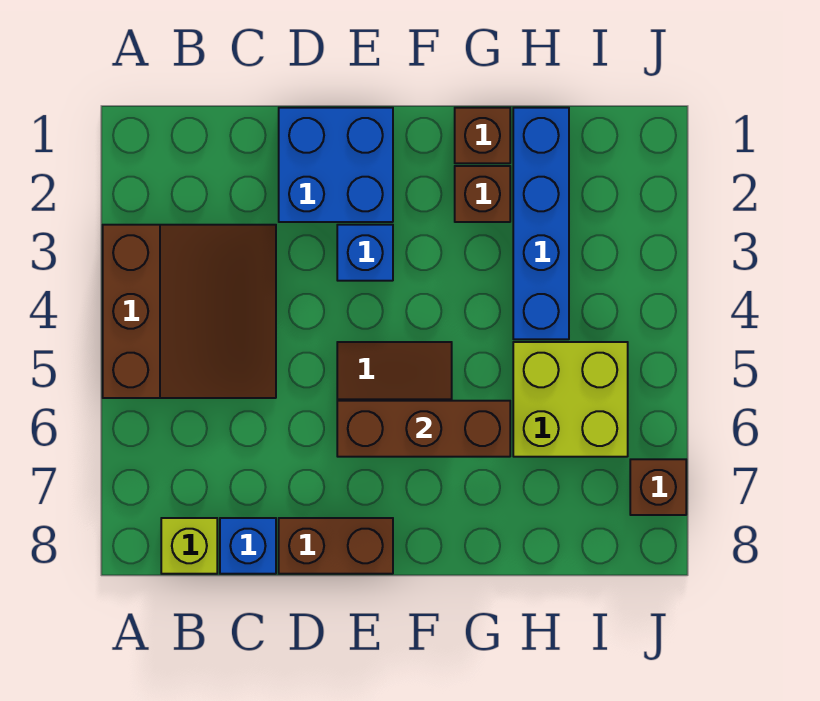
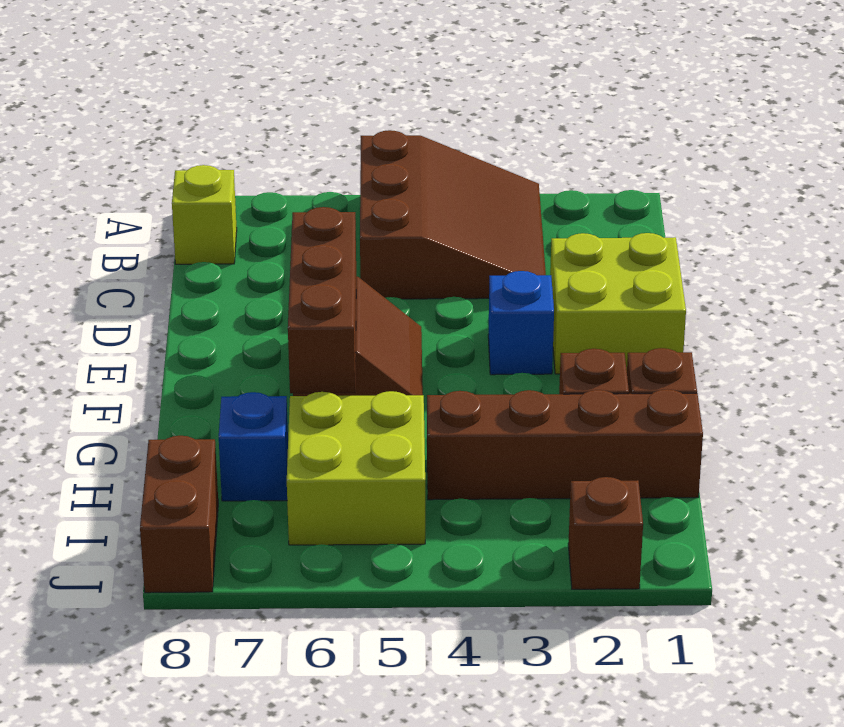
brown 3x3 slope [103,225,276,398] -> brown 3x3 slope turned to [360,130,546,299]
blue 1x1 brick [220,518,276,574] -> blue 1x1 brick moved to [219,392,288,501]
blue 2x2 brick [279,108,393,222] -> lime 2x2 brick [550,233,686,374]
brown 1x2 brick [279,518,393,574] -> brown 1x2 brick moved to [140,436,218,593]
blue 1x4 brick [513,108,569,339] -> brown 1x4 brick [427,389,703,500]
brown 1x1 brick [630,459,686,515] -> brown 1x1 brick moved to [568,477,643,589]

